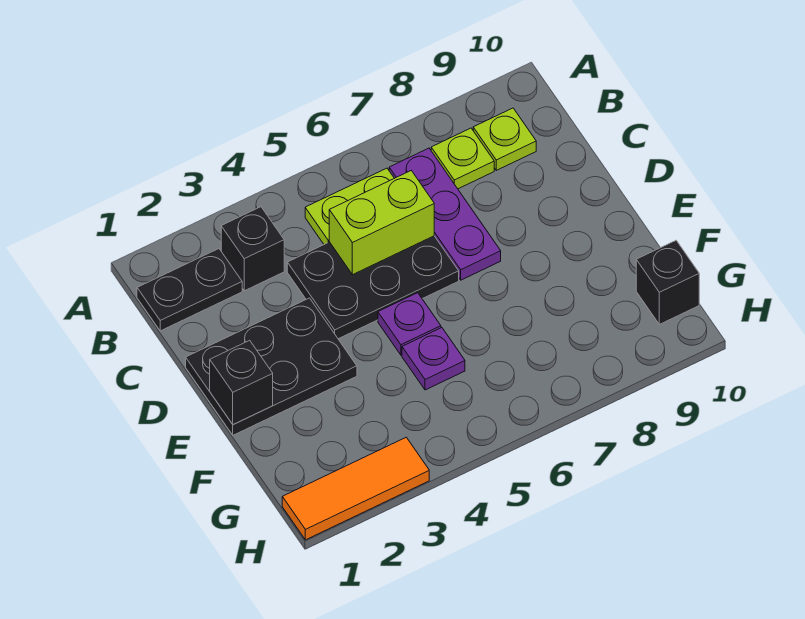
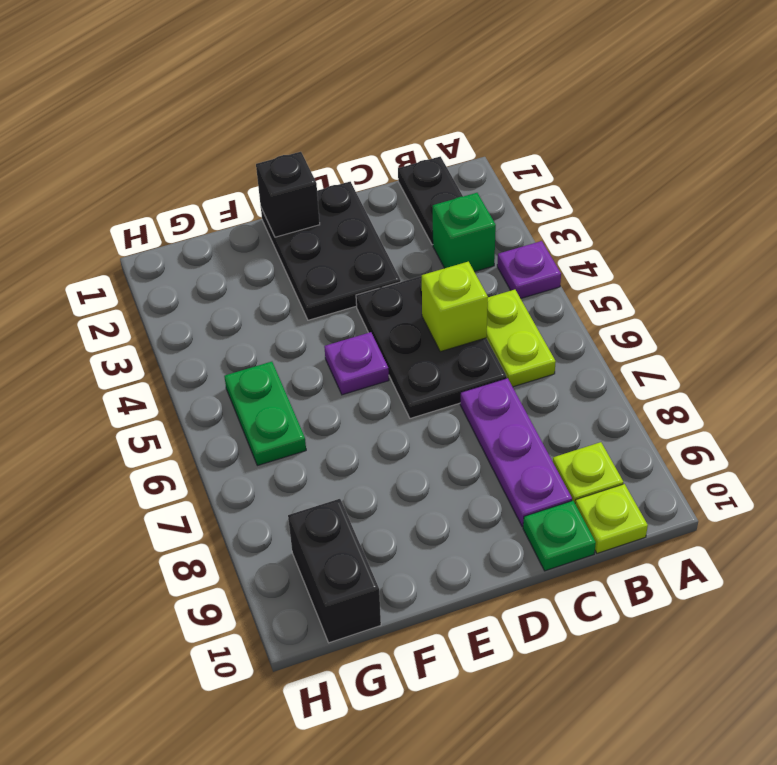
black 1x1 brick [221,207,284,291] -> green 1x1 brick [433,193,496,272]
purple 1x3 plate [389,148,501,280] -> purple 1x3 plate turned to [460,378,572,527]
lime 1x1 plate [431,128,494,189] -> lime 1x1 plate moved to [575,484,648,553]
lime 1x2 brick [329,171,434,275] -> lime 1x1 brick [422,262,488,352]
none -> green 1x1 plate [523,501,596,571]
purple 1x1 plate [402,328,465,390] -> purple 1x1 plate moved to [497,241,561,299]
none -> green 1x2 plate [224,362,306,466]
black 1x1 brick [636,241,699,324] -> black 1x2 brick [288,499,381,643]
orange 1x3 tile [282,437,429,540] -> none

